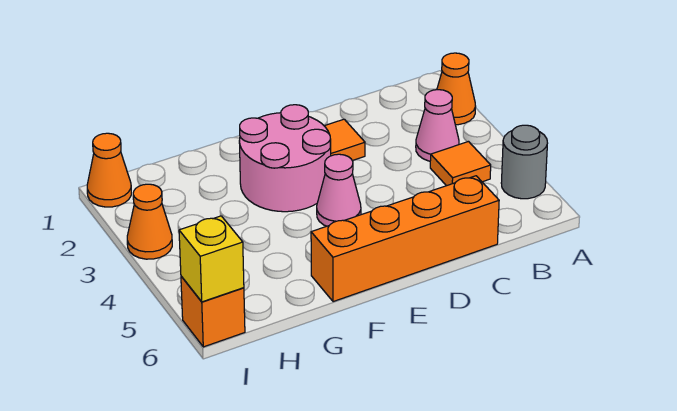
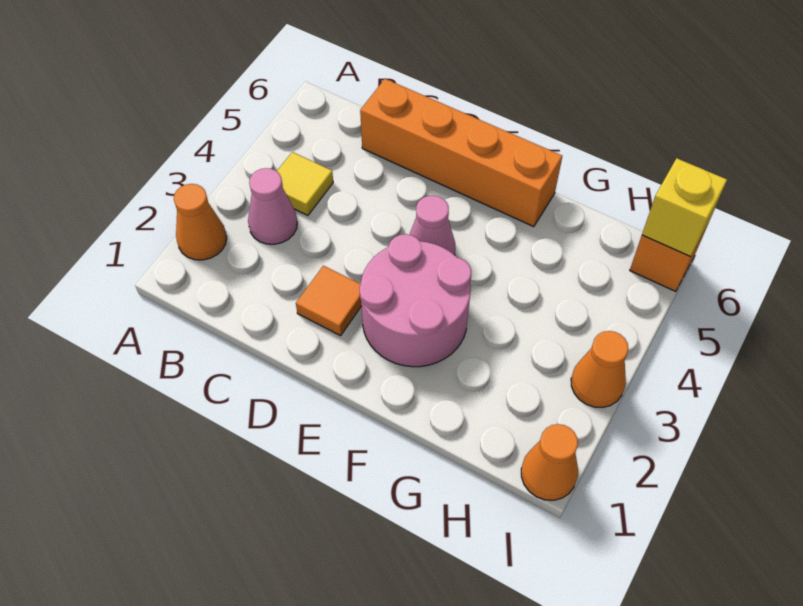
grey 1x1 round brick [501,125,547,199] -> none
orange 1x1 tile [430,142,491,186] -> yellow 1x1 tile [277,152,333,215]

